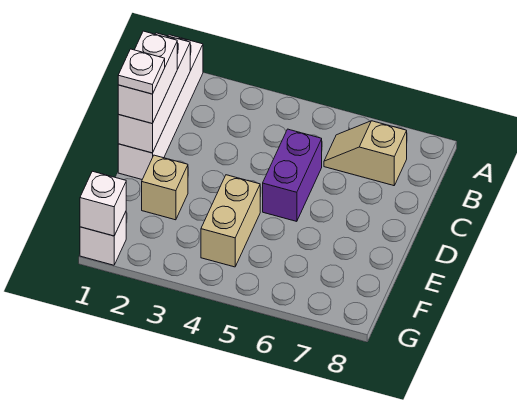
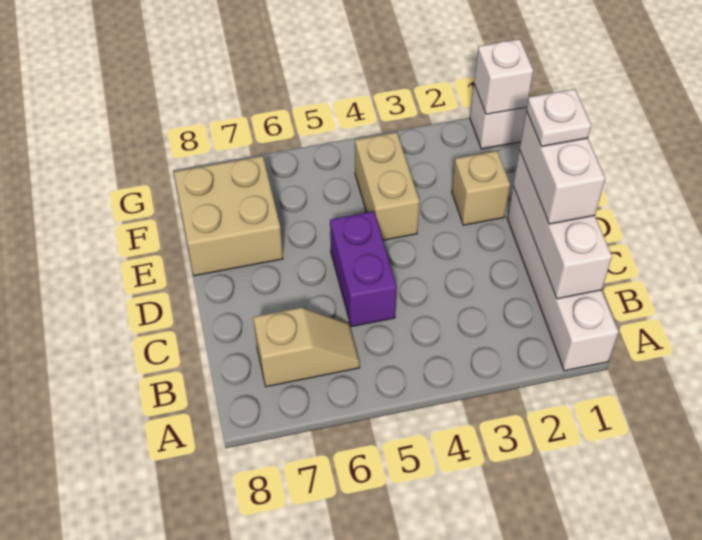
none -> tan 2x2 brick [174,156,283,276]

